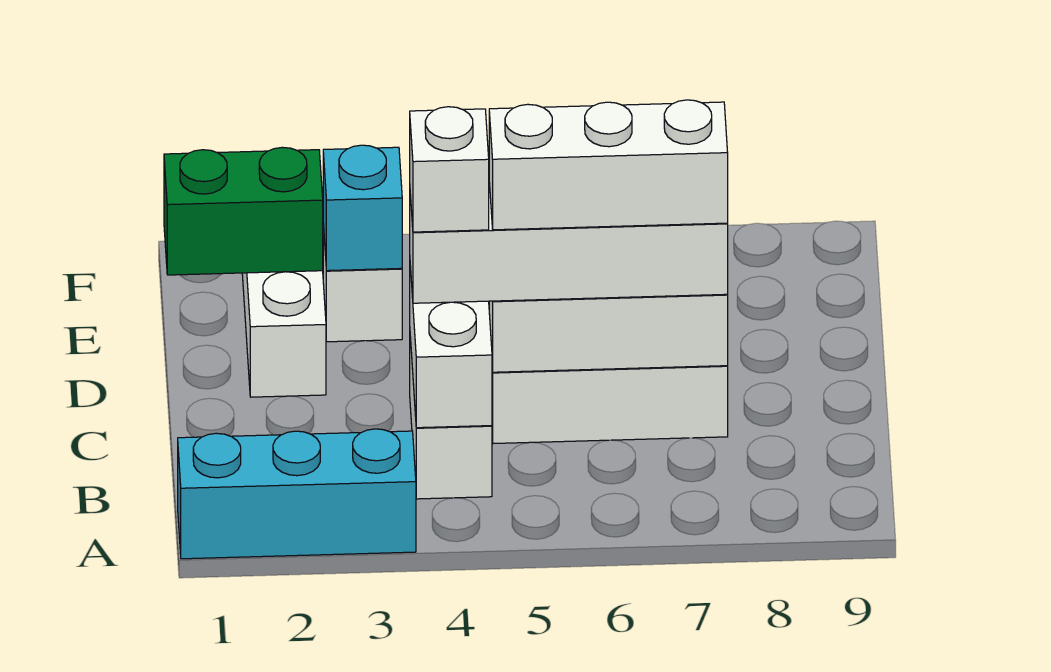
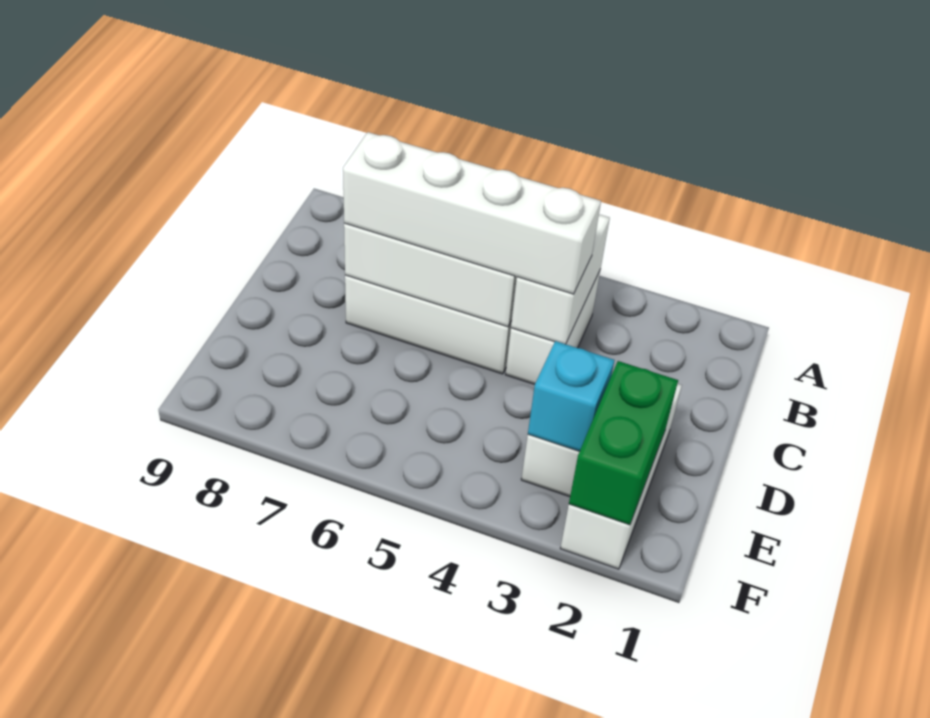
cyan 1x3 brick [178,429,416,559] -> none
white 1x1 brick [410,107,489,232] -> none
white 1x3 brick [489,100,728,230] -> none
green 1x2 brick [164,147,323,275] -> green 1x2 brick turned to [569,361,678,525]

